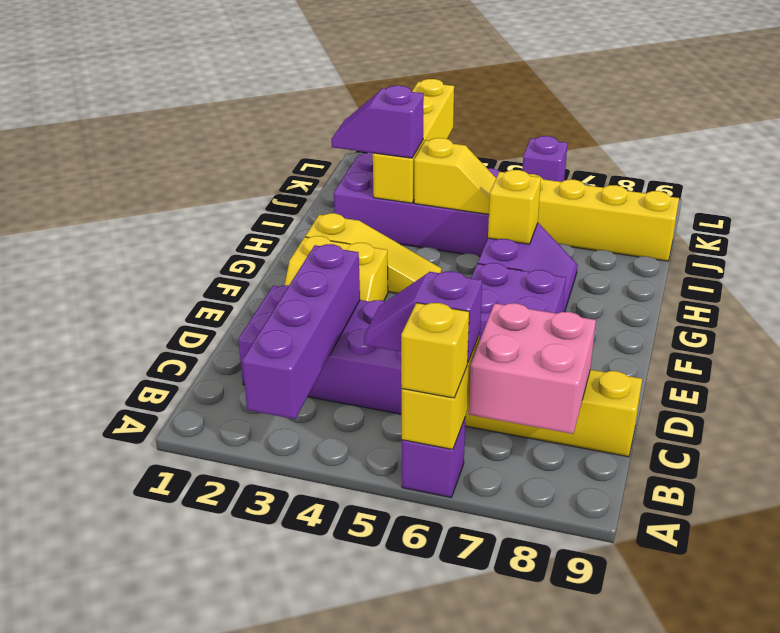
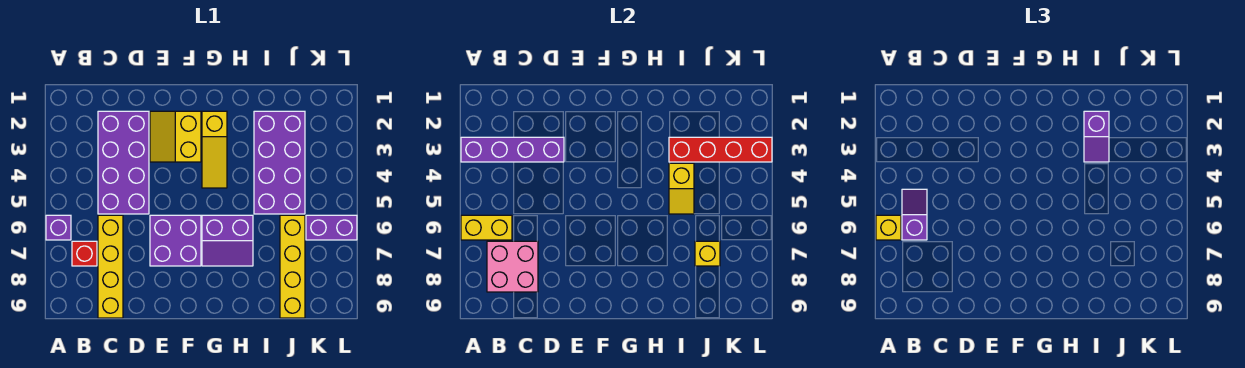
none -> red 1x1 brick [72,241,97,266]
yellow 1x1 brick [488,170,541,244] -> yellow 1x1 brick moved to [695,241,720,266]
purple 1x2 slope [331,86,424,158] -> purple 1x2 slope turned to [1084,111,1109,162]
yellow 1x4 brick [373,79,454,203] -> red 1x4 brick [669,137,772,162]
purple 1x1 brick [522,136,568,182] -> purple 1x2 brick [306,215,357,240]

